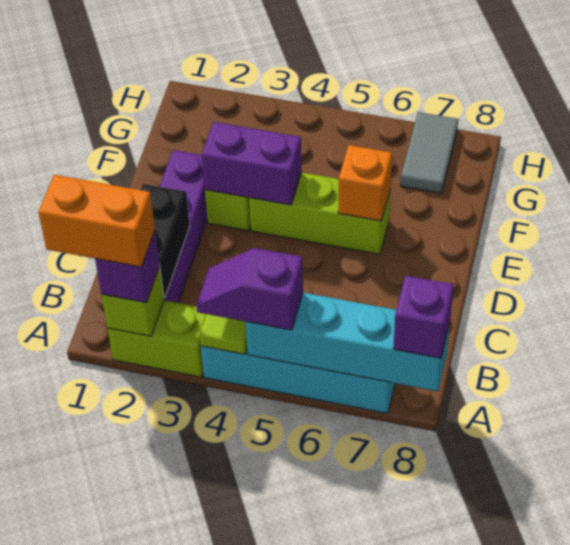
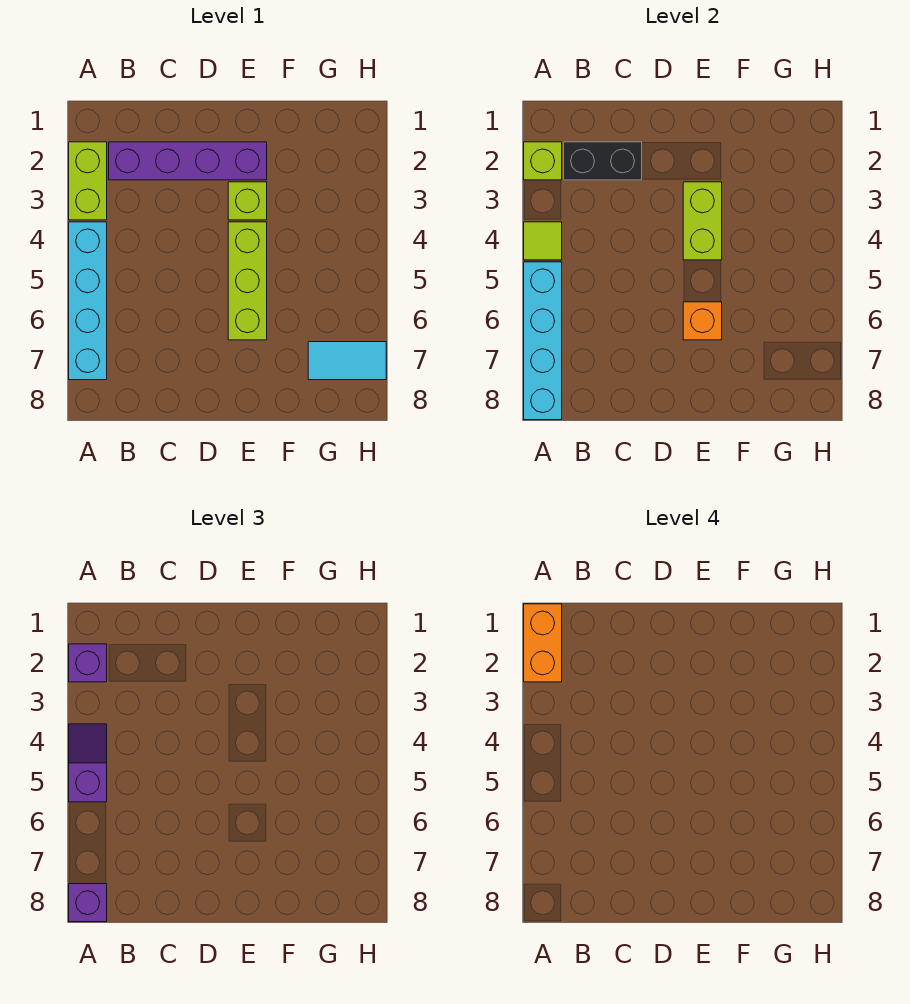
purple 1x2 brick [202,122,302,205] -> lime 1x2 brick [683,182,722,260]
grey 1x2 tile [401,112,458,193] -> cyan 1x2 tile [308,342,386,380]

